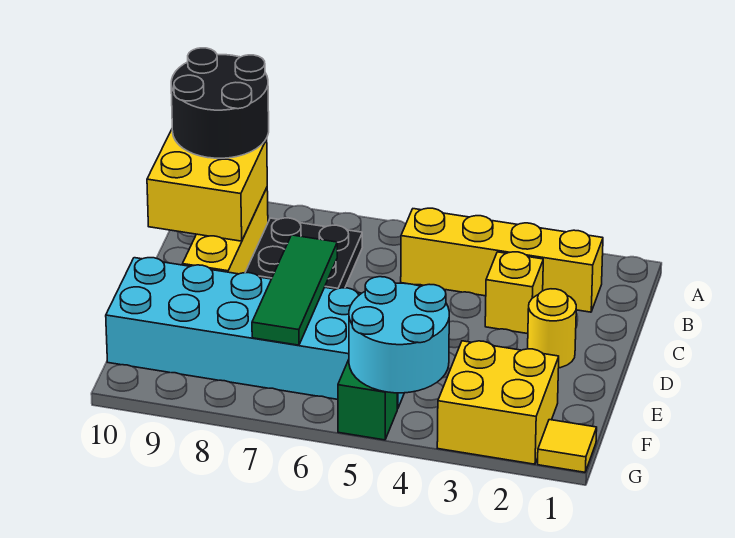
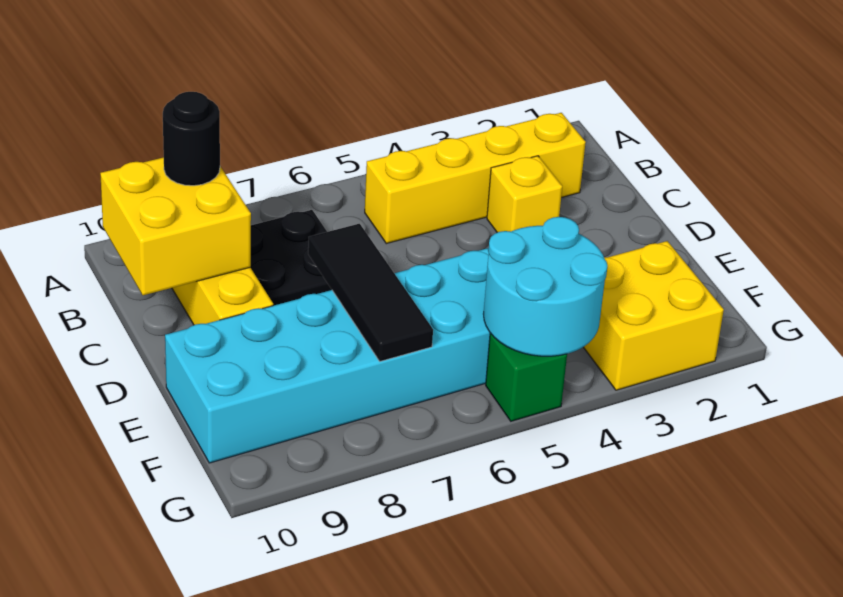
black 2x2 round brick [171,48,269,158] -> black 1x1 round brick [163,92,220,186]
yellow 1x1 round brick [528,289,576,368] -> none
green 1x3 tile [252,235,337,345] -> black 1x3 tile [308,224,433,361]
yellow 1x1 tile [538,420,597,472] -> none

